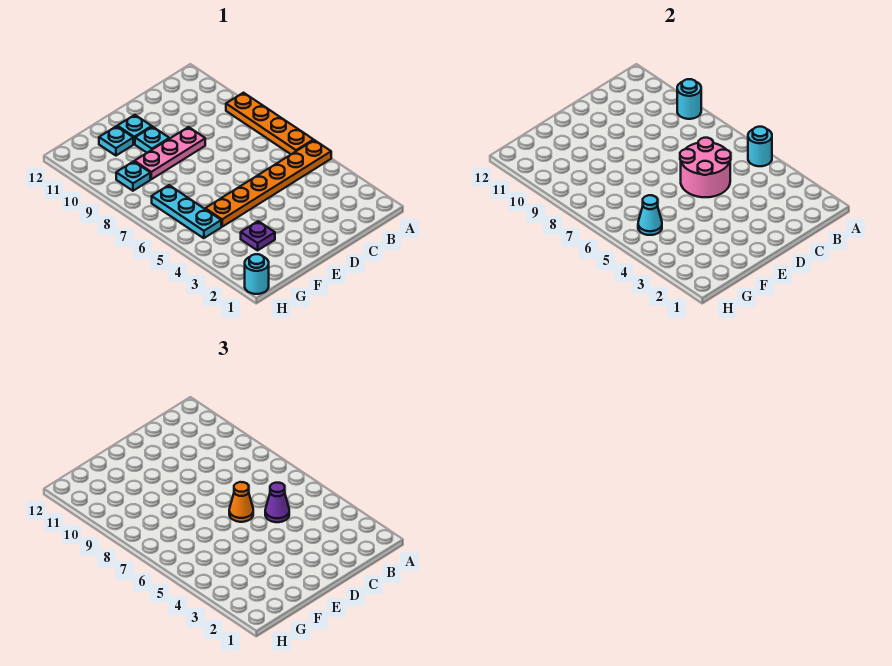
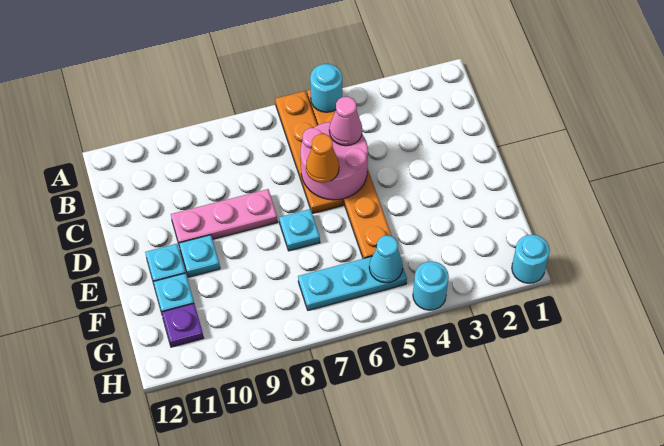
orange 1x4 plate [226,93,313,154] -> orange 1x4 plate turned to [275,91,343,214]
cyan 1x1 round brick [677,79,701,119] -> cyan 1x1 round brick moved to [413,261,449,310]
purple 1x1 cone [265,483,289,522] -> pink 1x1 cone [329,97,362,146]
pink 1x3 plate [135,127,205,179] -> pink 1x3 plate turned to [171,189,277,244]
purple 1x1 plate [241,221,275,250] -> purple 1x1 plate moved to [162,304,204,347]
cyan 1x1 plate [116,161,150,191] -> cyan 1x1 plate moved to [279,209,320,251]

